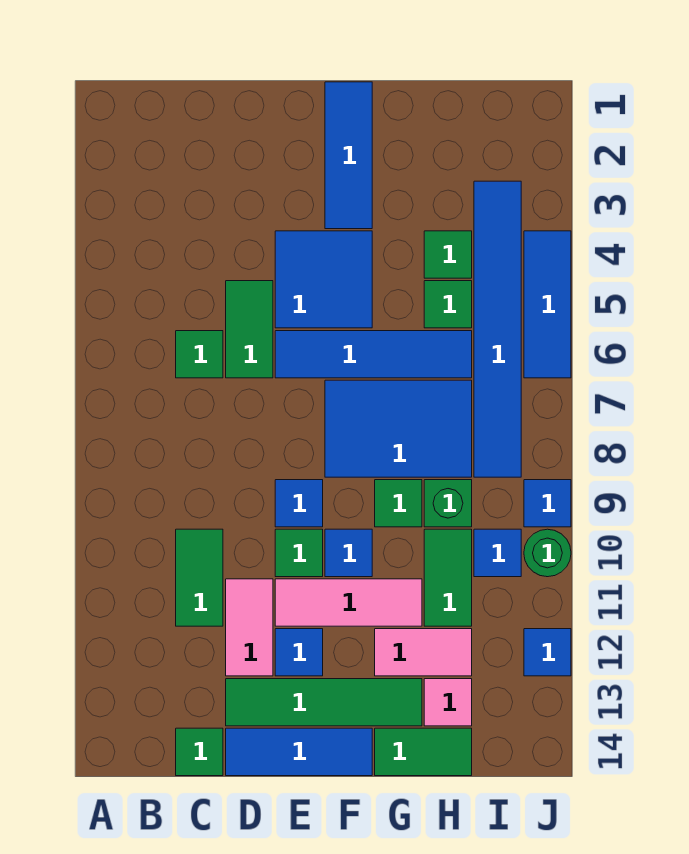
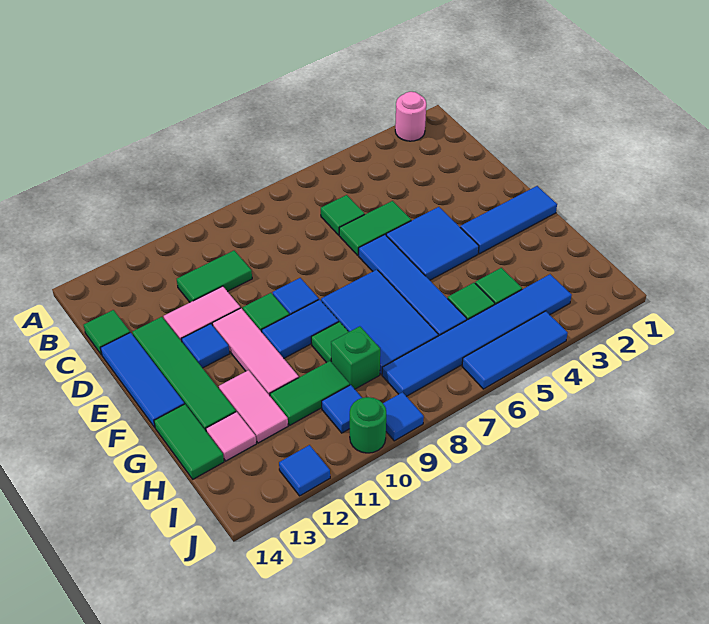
none -> pink 1x1 round brick [395,92,426,141]
blue 1x1 tile [325,529,372,577] -> blue 1x2 tile [262,299,339,358]

